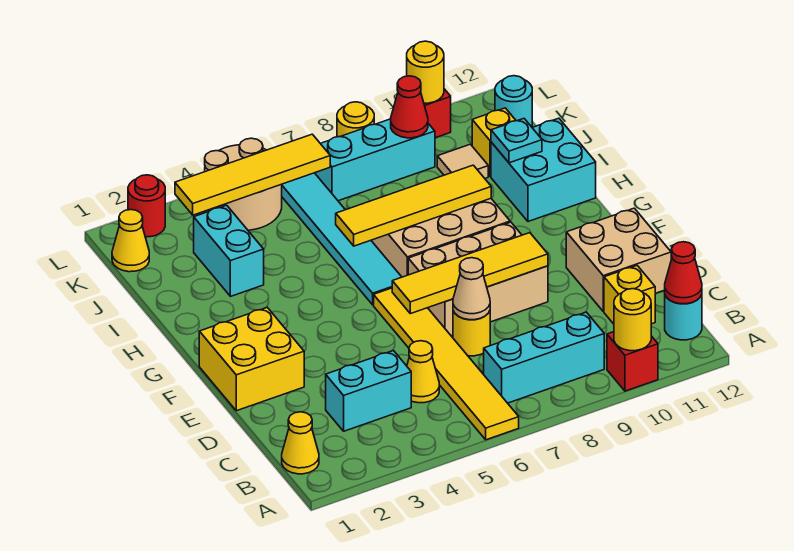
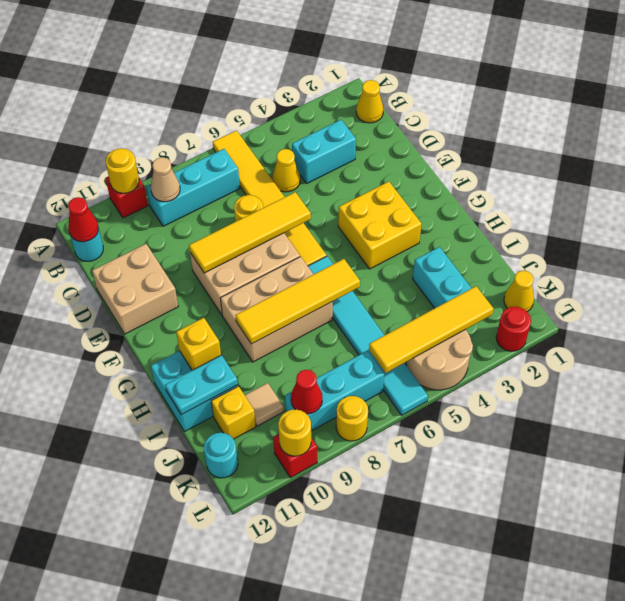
yellow 1x1 brick [604,266,655,324] -> yellow 1x1 brick moved to [176,318,221,370]
tan 1x1 cone [453,258,490,320] -> tan 1x1 cone moved to [151,157,180,202]
yellow 2x2 brick [199,308,304,411] -> yellow 2x2 brick moved to [338,182,421,269]
cyan 1x1 plate [491,119,542,163] -> cyan 1x2 plate [165,355,238,415]

